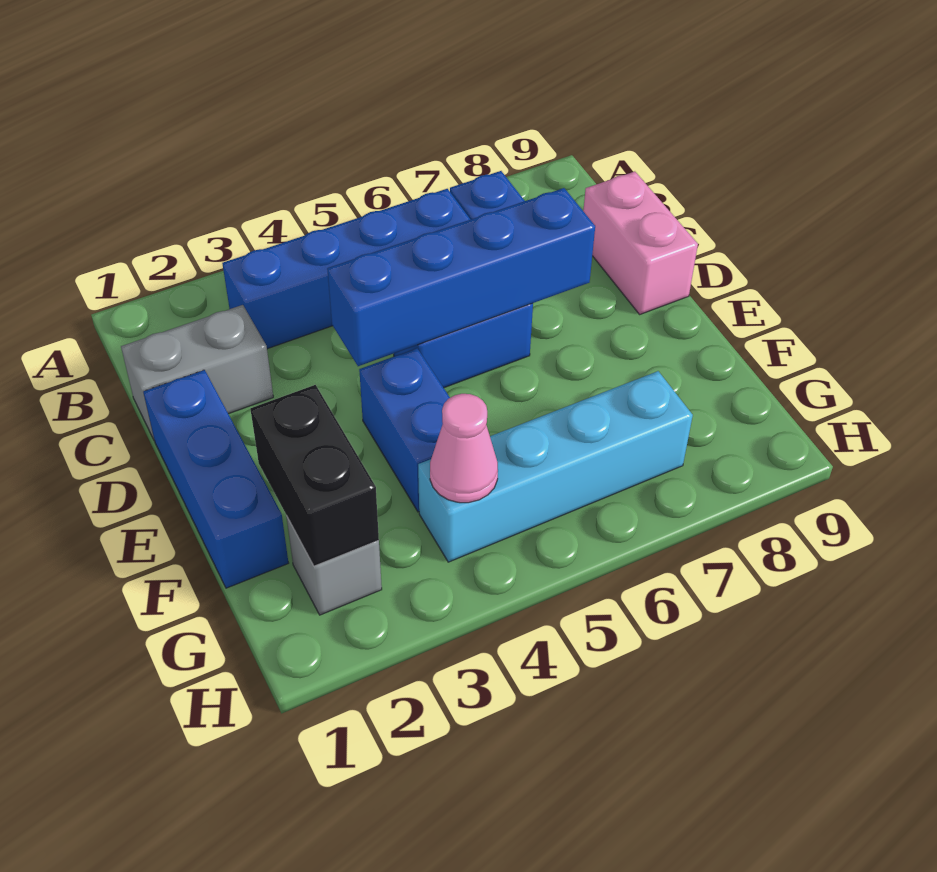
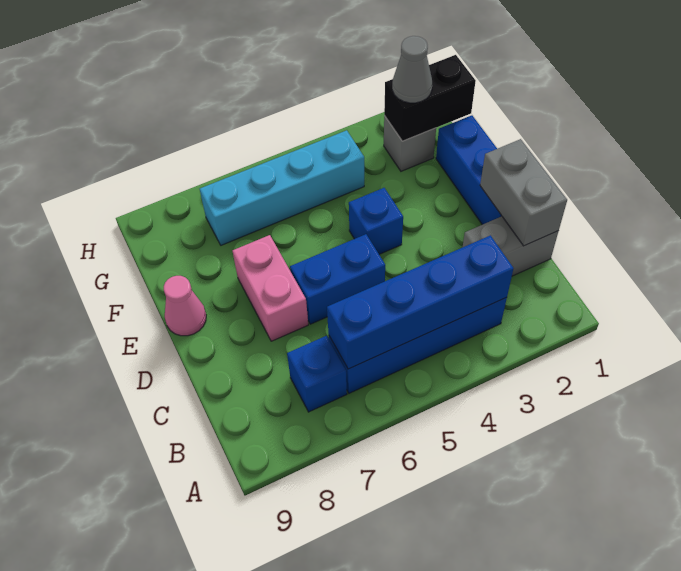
none -> grey 1x2 brick [480,139,567,246]
pink 1x2 brick [583,171,698,314] -> pink 1x2 brick moved to [233,235,308,341]
blue 1x4 brick [327,188,595,366] -> blue 1x4 brick moved to [327,235,513,369]
blue 1x2 brick [359,348,450,512] -> blue 1x1 brick [349,188,403,254]
black 1x2 brick [250,385,379,566] -> black 1x2 brick turned to [384,55,476,141]
none -> grey 1x1 cone [392,36,432,103]
pink 1x1 cone [430,394,498,503] -> pink 1x1 cone moved to [164,276,206,336]

